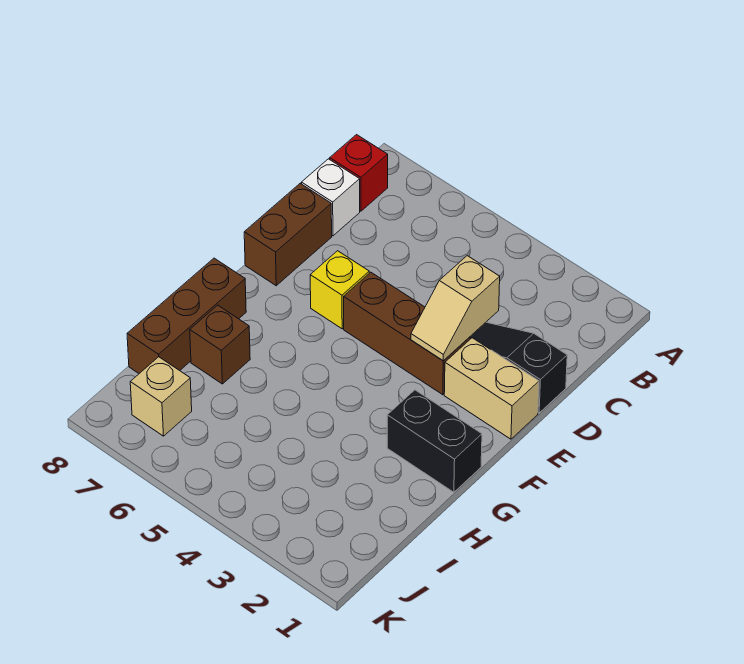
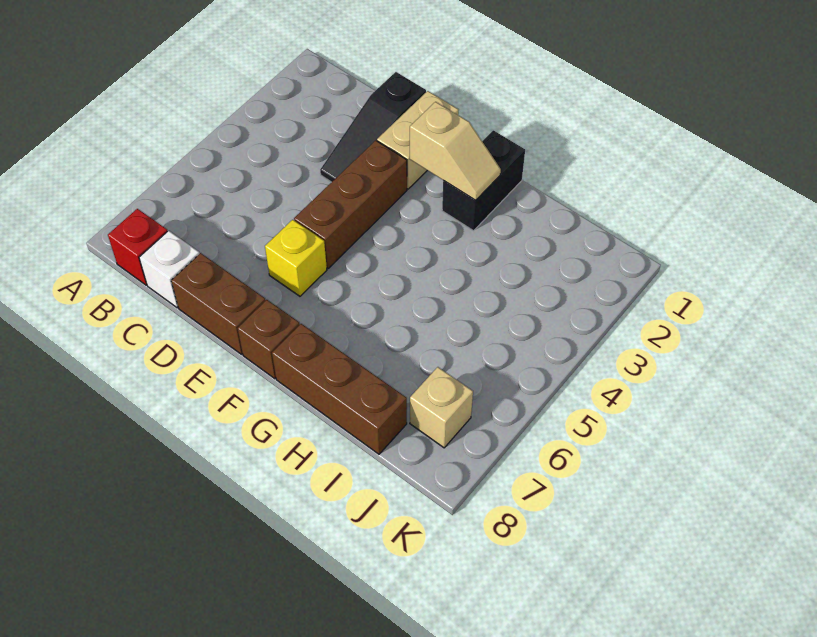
tan 1x2 slope [411,256,500,361] -> tan 1x2 slope moved to [410,102,501,200]
brown 1x1 brick [190,305,250,384] -> brown 1x1 brick moved to [238,300,300,379]

